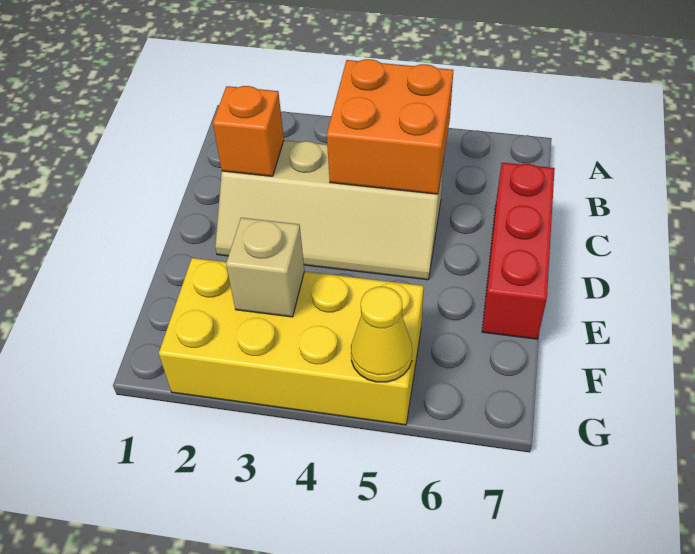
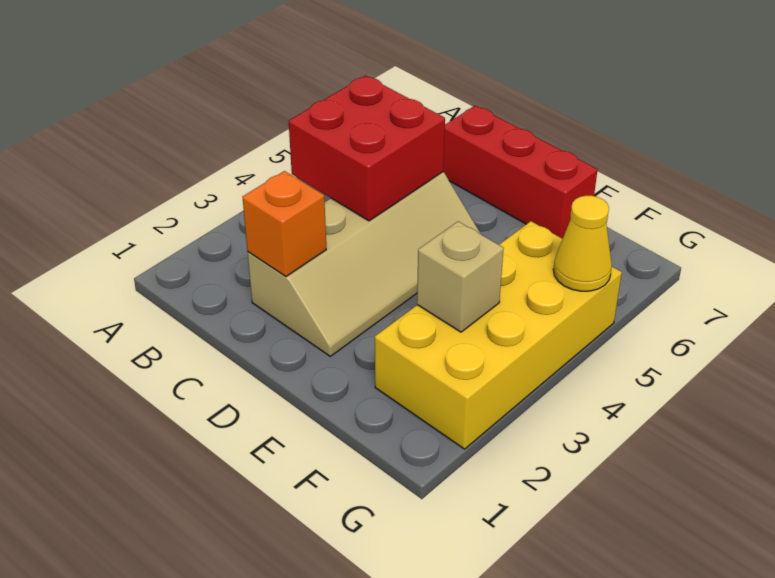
orange 2x2 brick [327,59,453,194] -> red 2x2 brick [289,76,445,221]

